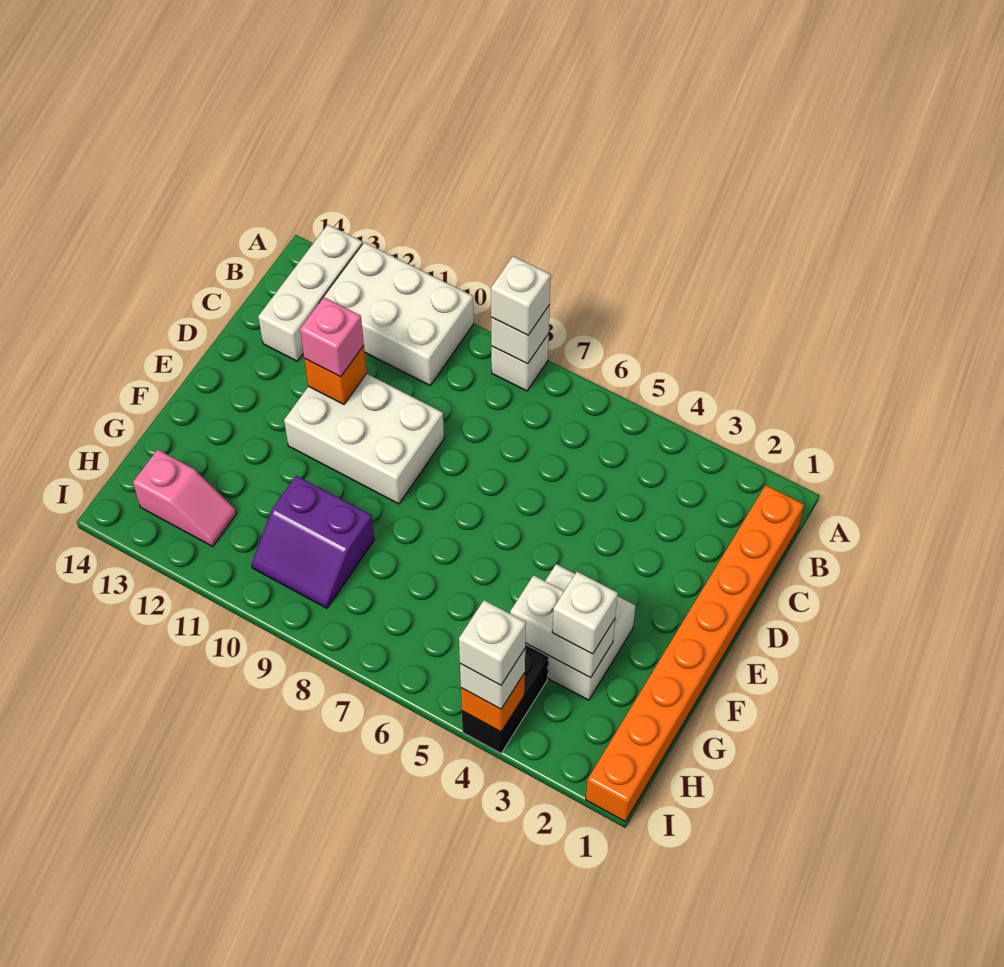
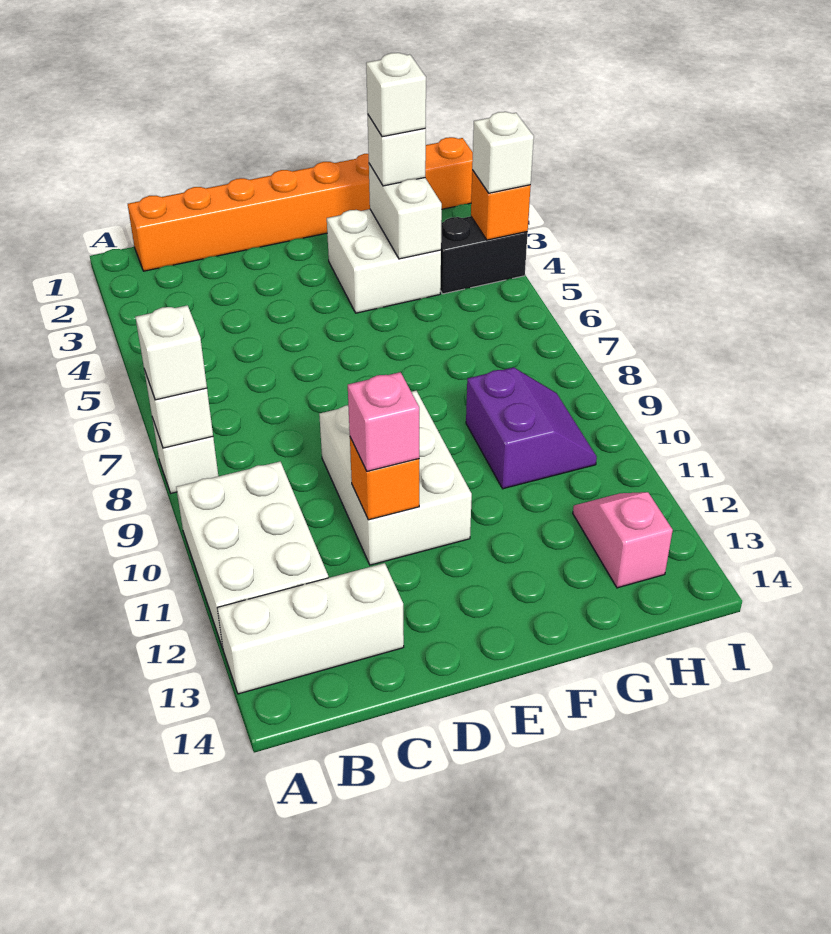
white 1x1 brick [459,600,526,685] -> white 1x1 brick moved to [366,53,426,137]

